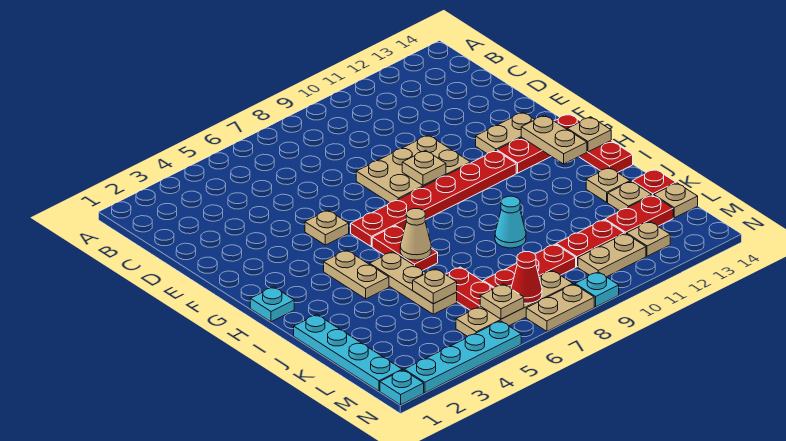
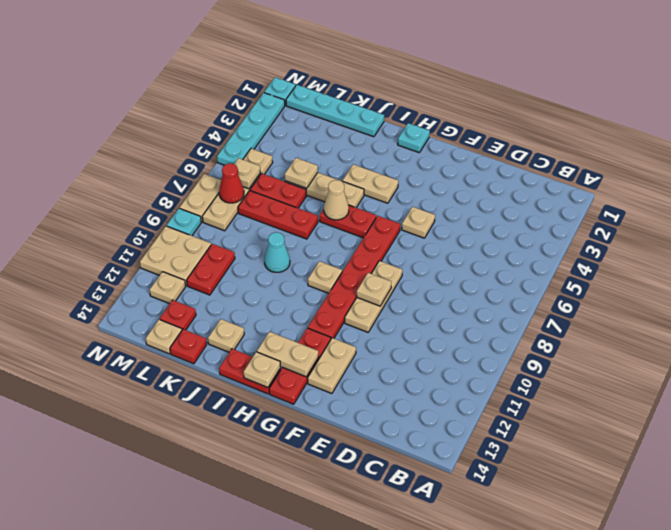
tan 2x3 plate [356,135,471,203] -> tan 1x3 plate [345,261,402,332]
tan 1x1 plate [608,182,652,211] -> tan 1x1 plate moved to [308,261,342,293]
red 1x3 plate [483,244,576,288] -> red 1x3 plate turned to [238,191,318,239]
red 1x2 plate [605,195,673,234] -> red 1x1 plate [160,300,196,330]
tan 1x2 plate [578,233,646,277] -> tan 2x2 plate [140,226,211,286]

